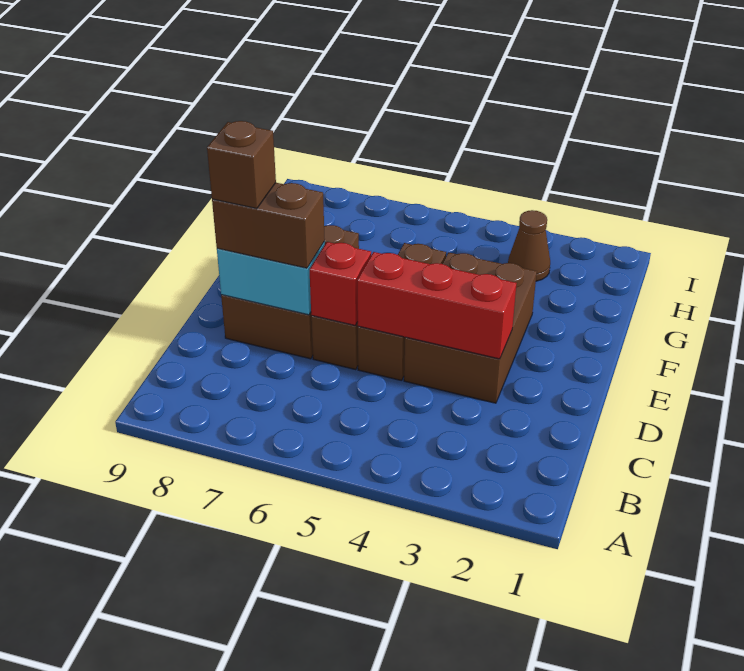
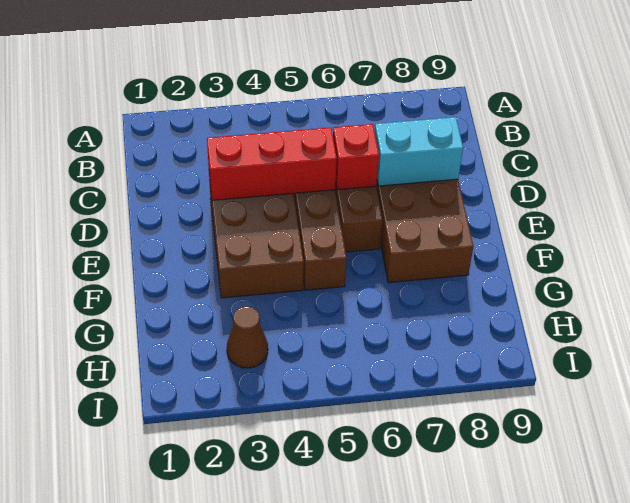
brown 1x2 brick [212,183,325,268] -> none
brown 1x1 brick [207,121,276,209] -> none

